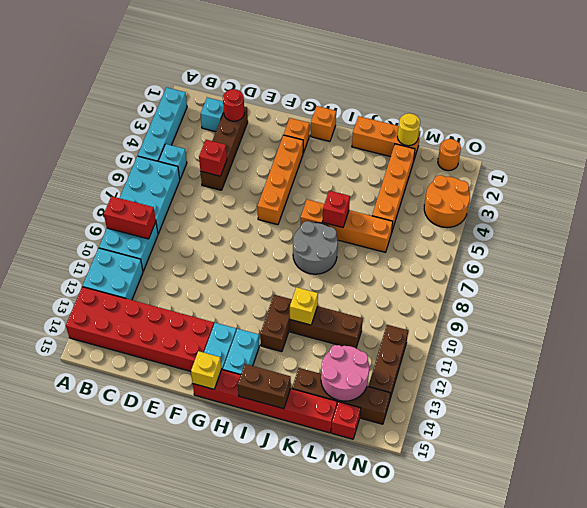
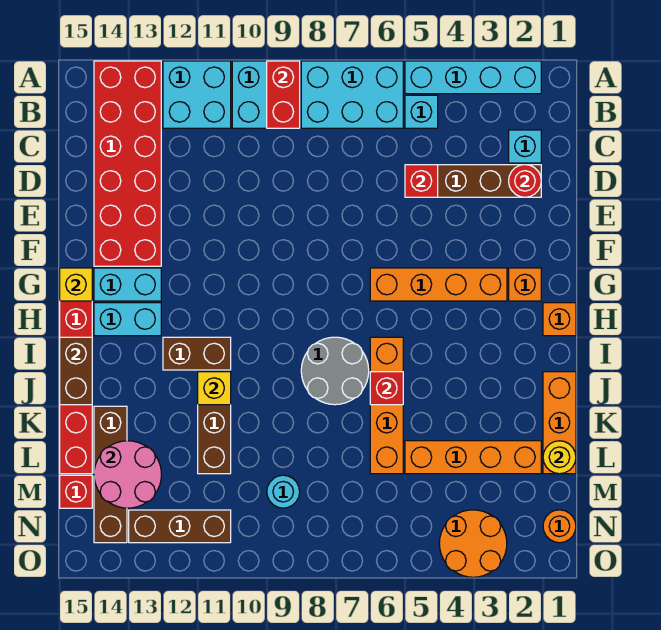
none -> cyan 1x1 round brick [267,475,300,508]

